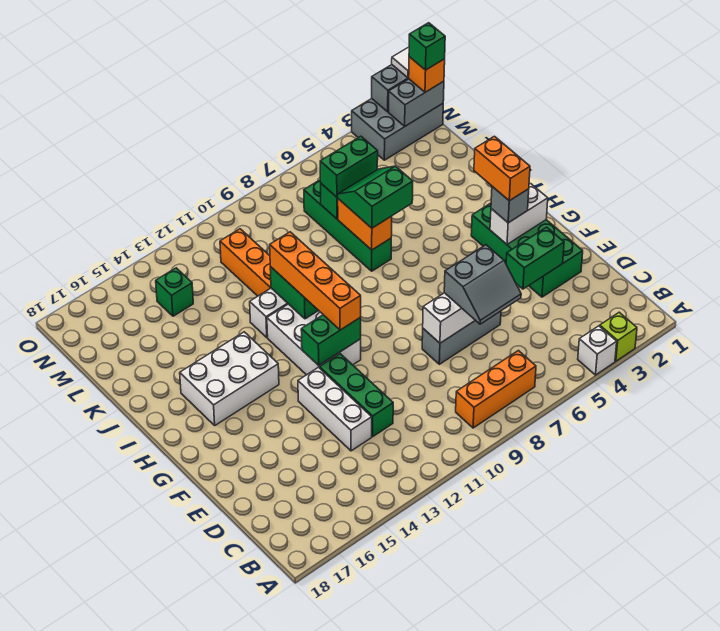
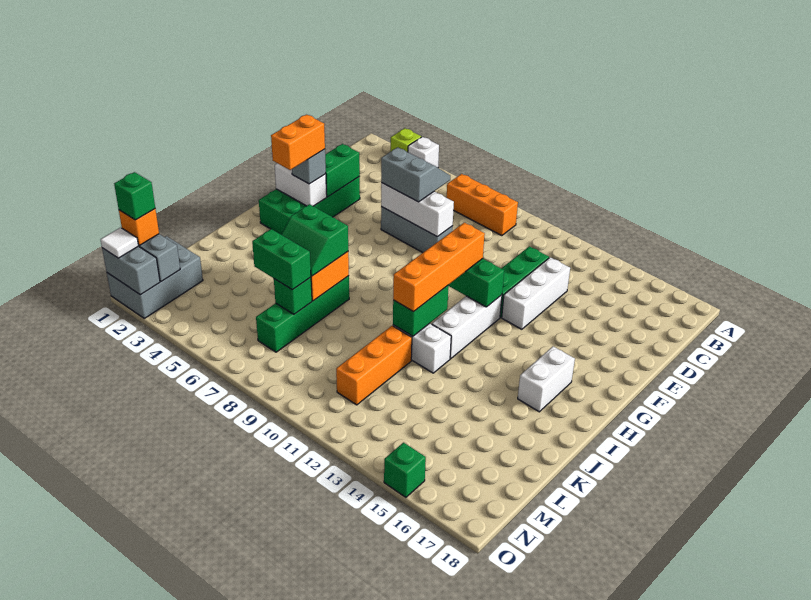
green 1x2 brick [506,227,564,289] -> green 1x2 brick turned to [325,144,360,197]
white 2x3 brick [267,304,361,375] -> white 1x3 brick [432,295,502,359]
white 2x3 brick [180,332,279,425] -> white 1x2 brick [518,346,575,412]
green 1x1 brick [156,268,193,316] -> green 1x1 brick moved to [384,443,426,497]
grey 2x3 brick [352,99,443,160] -> grey 2x3 brick turned to [107,236,203,318]

